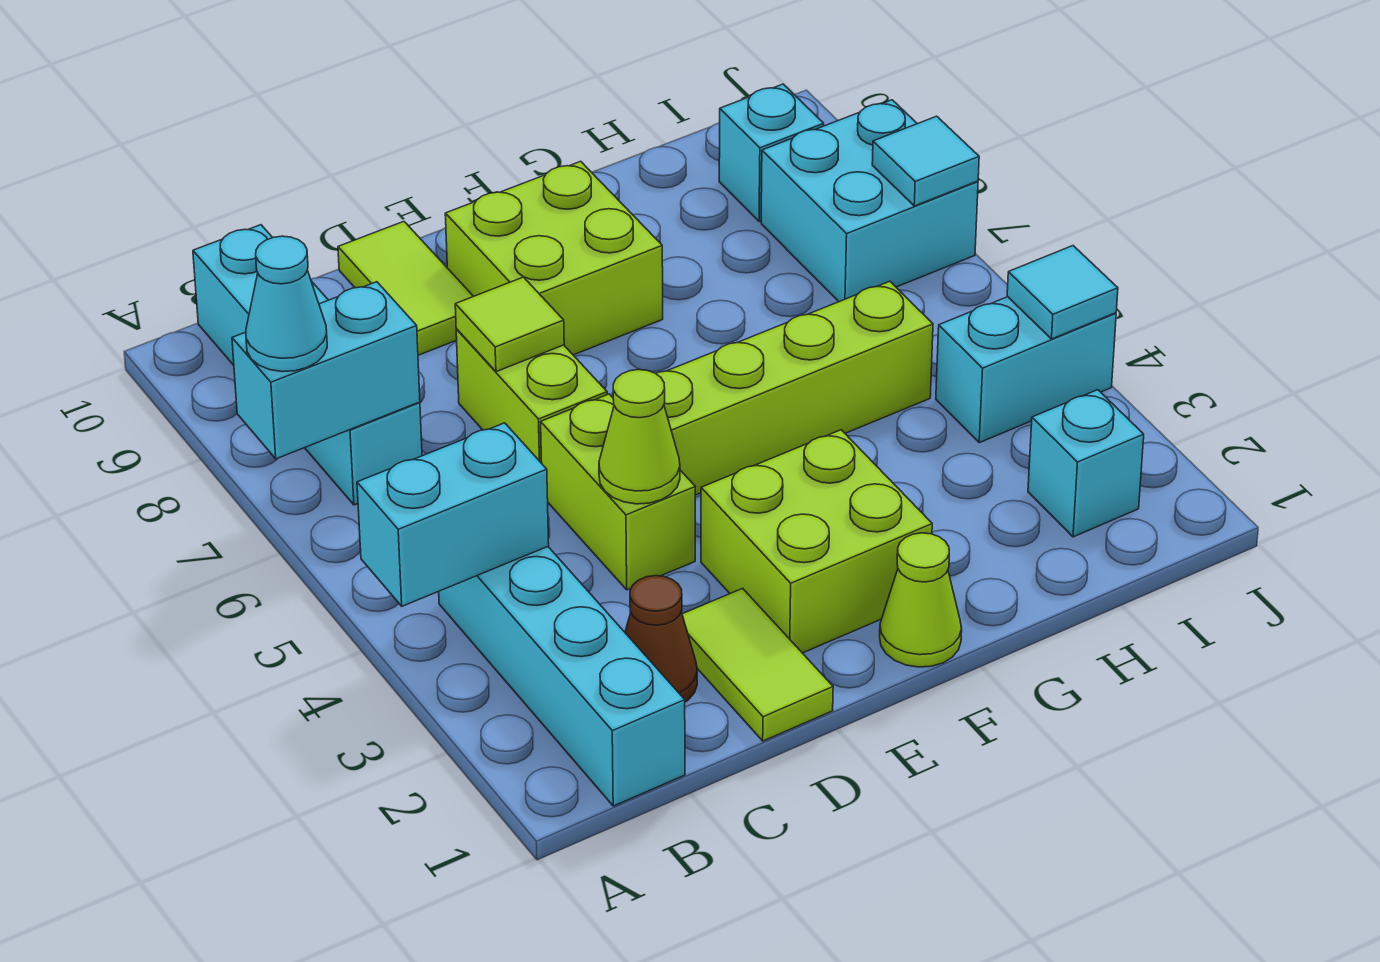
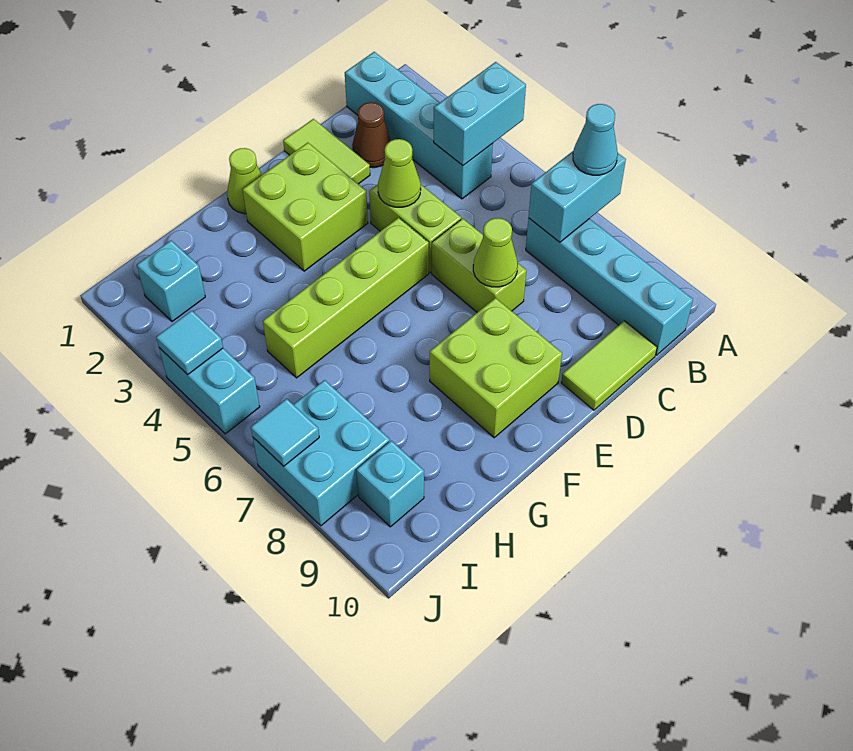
lime 1x1 tile [455,277,564,372] -> lime 1x1 cone [473,218,518,287]
lime 1x2 tile [338,222,473,355] -> lime 1x2 tile turned to [561,321,657,410]
cyan 1x2 brick [936,297,1116,443] -> cyan 1x2 brick turned to [159,348,260,434]

